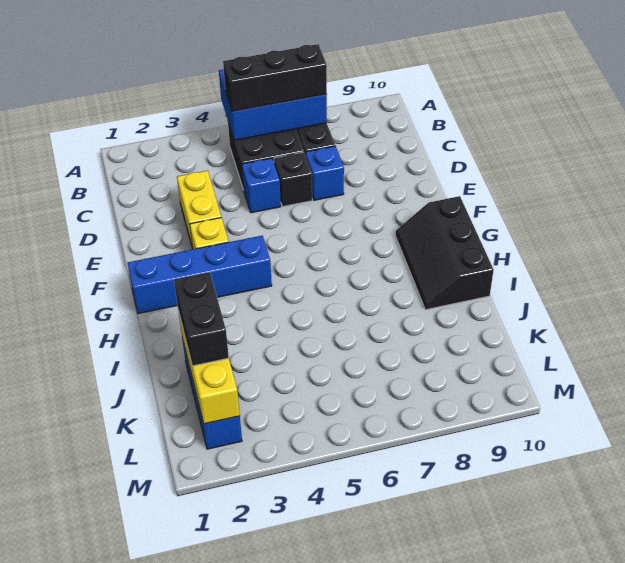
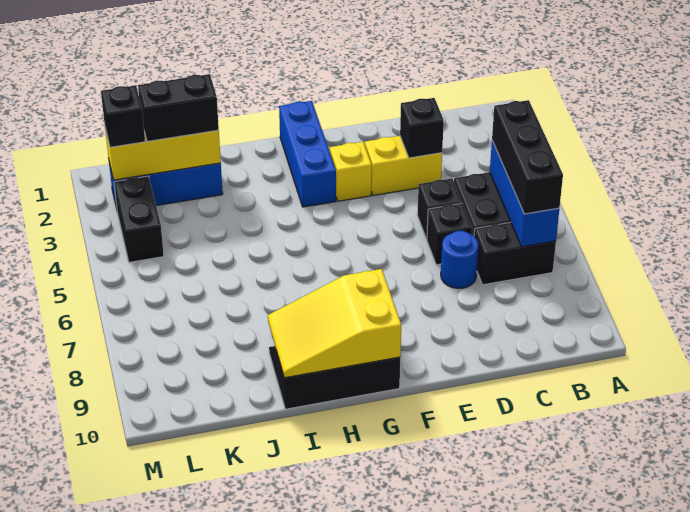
blue 2x3 brick [219,69,327,140] -> blue 1x3 brick [490,141,559,247]
none -> black 1x1 brick [400,98,444,158]
blue 1x1 brick [242,158,281,213] -> black 1x1 brick [417,179,462,239]
blue 1x1 brick [306,146,344,200] -> blue 1x1 round brick [441,231,478,288]
blue 1x4 brick [128,236,272,314] -> blue 1x3 brick [279,101,336,207]
none -> yellow 2x3 slope [268,269,401,378]
none -> black 1x1 brick [101,85,145,147]
none -> black 1x2 brick [114,176,164,262]

